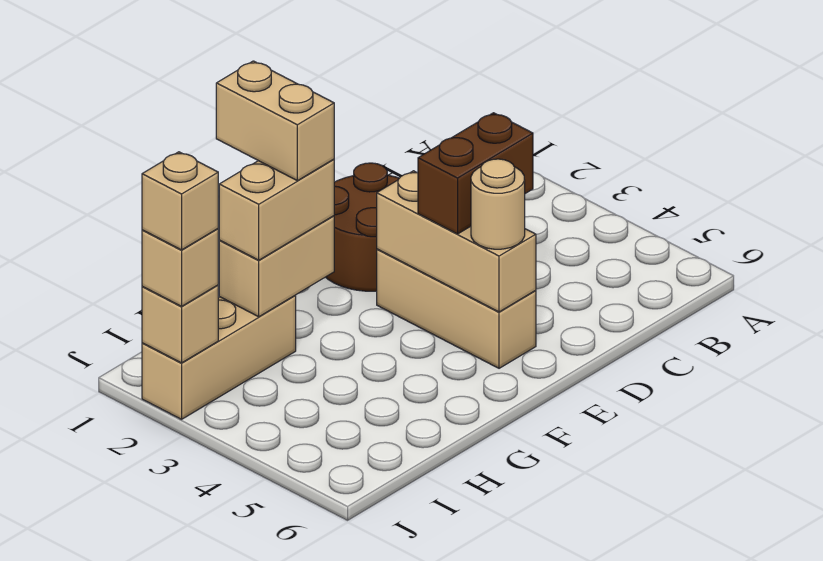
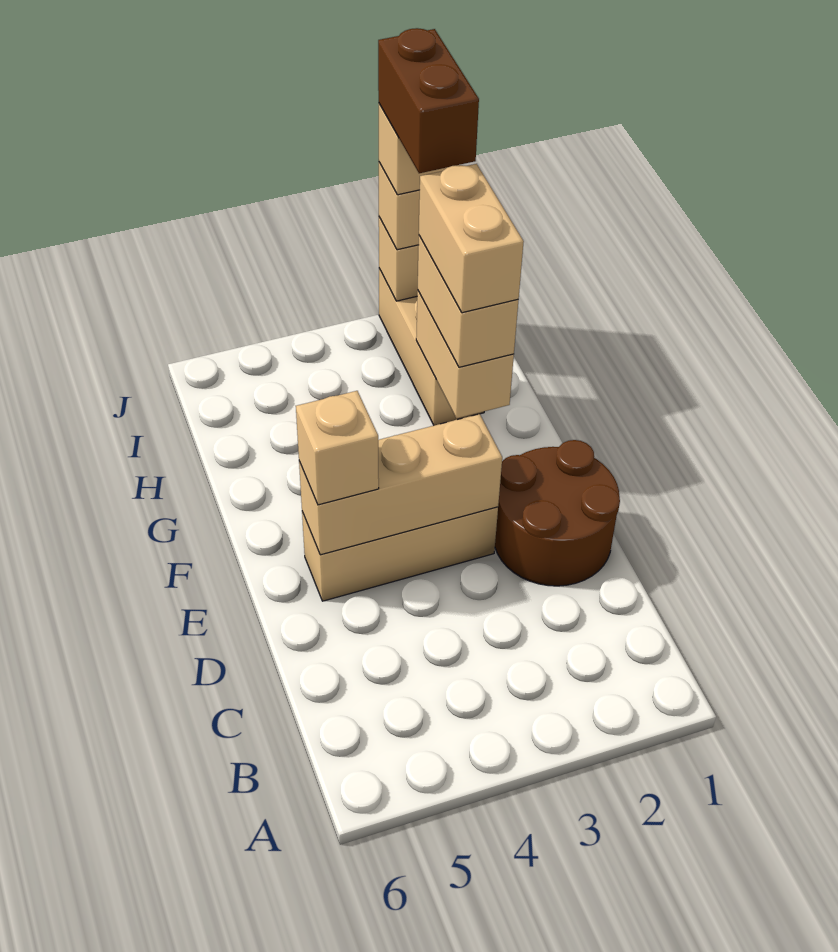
brown 1x2 brick [418,113,533,234] -> brown 1x2 brick moved to [378,28,479,173]
tan 1x1 round brick [471,159,525,249] -> tan 1x1 brick [296,391,379,505]
tan 1x2 brick [216,61,334,181] -> tan 1x2 brick turned to [419,164,524,313]

